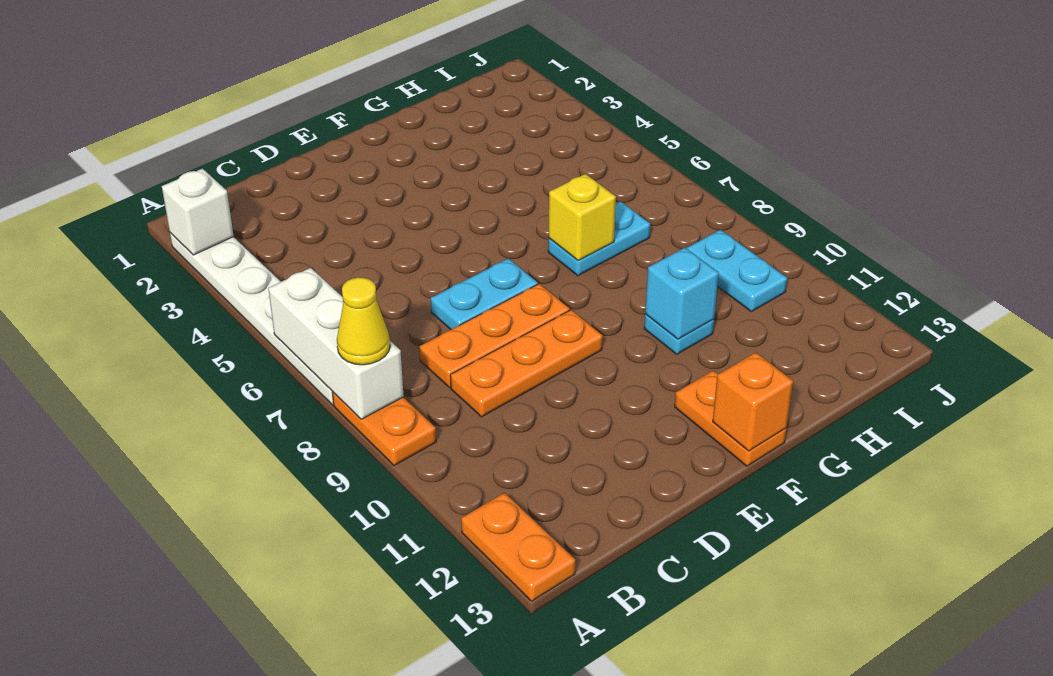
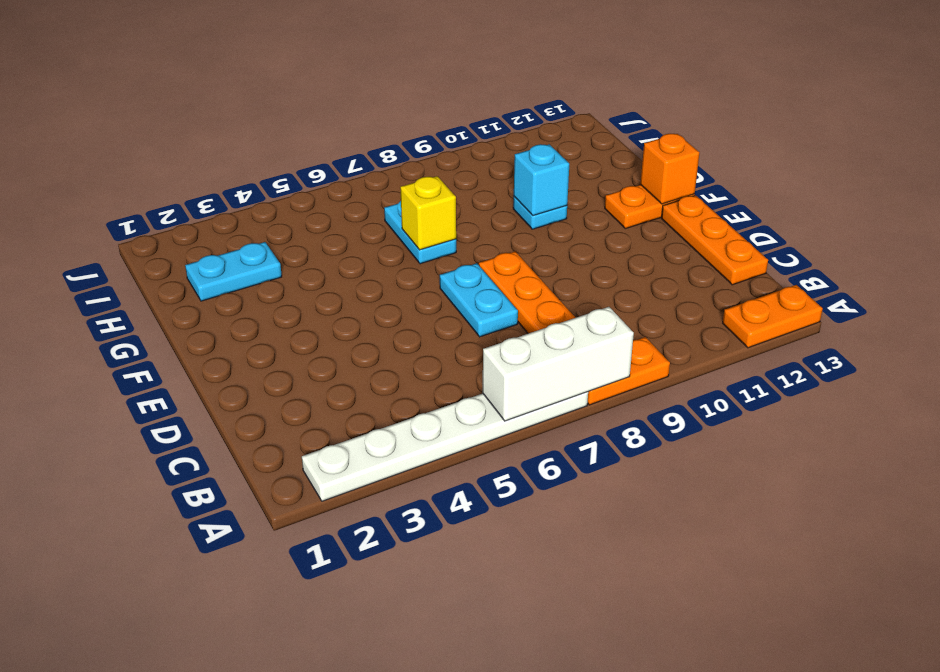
white 1x1 brick [162,169,234,255] -> none
yellow 1x1 cone [337,277,390,365] -> none
orange 1x3 plate [450,310,603,417] -> orange 1x3 plate moved to [661,195,768,285]
cyan 1x2 plate [687,230,787,312] -> cyan 1x2 plate moved to [185,242,282,301]

